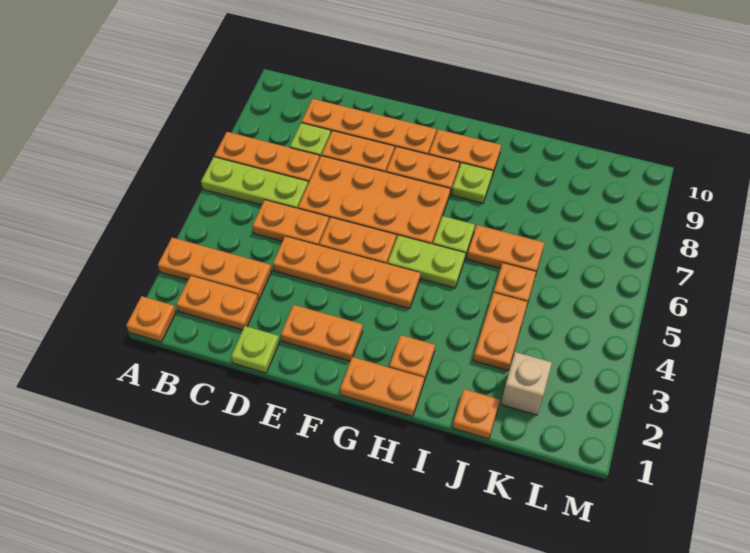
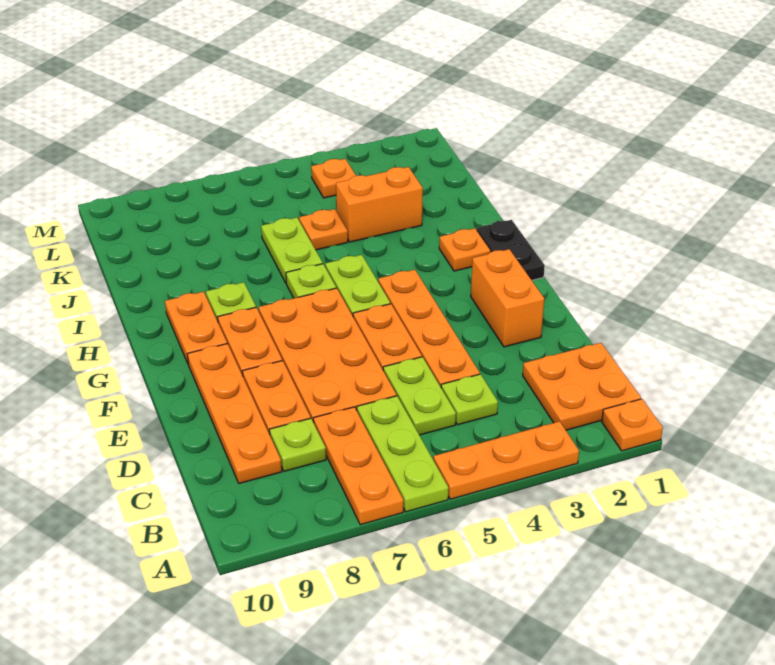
orange 1x3 plate [158,238,272,300] -> orange 1x3 plate turned to [433,421,579,499]
orange 1x2 plate [176,276,258,330] -> orange 2x2 plate [523,343,641,430]
orange 1x2 plate [252,200,329,245] -> lime 1x2 plate [383,357,456,435]
lime 1x1 plate [231,326,280,373] -> lime 1x1 plate moved to [441,374,498,425]
orange 1x2 plate [281,305,363,361] -> orange 1x2 brick [471,249,544,347]
orange 1x2 plate [340,357,424,416] -> black 1x2 plate [477,220,545,280]
orange 1x2 plate [467,225,544,272] -> lime 1x2 plate [261,218,323,283]
orange 1x1 plate [453,389,500,439] -> orange 1x1 plate moved to [311,159,356,198]
orange 1x2 plate [473,293,528,370] -> orange 1x2 brick [336,167,423,242]
tan 1x1 brick [501,352,552,415] -> none

